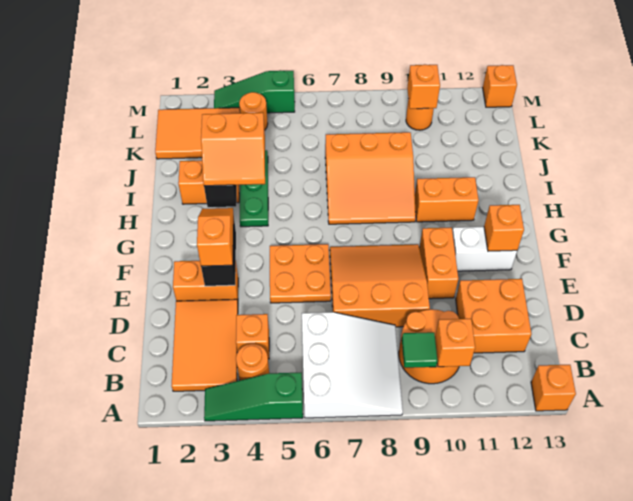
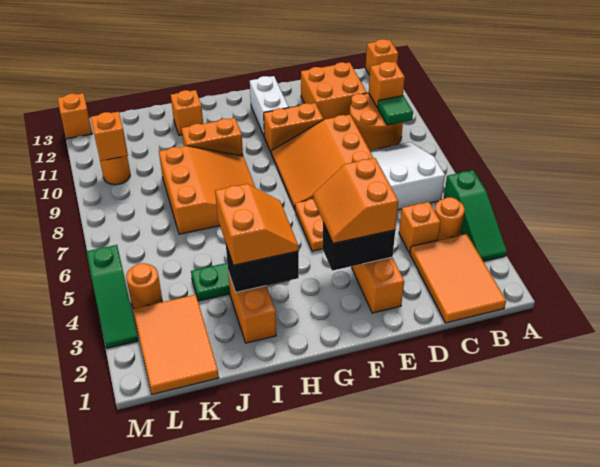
white 3x3 slope [302,312,403,418] -> white 2x3 slope [370,142,445,210]
orange 2x3 tile [172,299,238,391] -> orange 2x3 tile turned to [410,234,506,323]
orange 1x2 slope [197,208,233,266] -> orange 2x2 slope [313,158,398,243]
orange 1x1 brick [484,205,524,251] -> orange 1x1 brick moved to [171,90,203,135]
orange 1x2 brick [415,177,478,222] -> orange 1x2 brick turned to [182,118,243,156]

